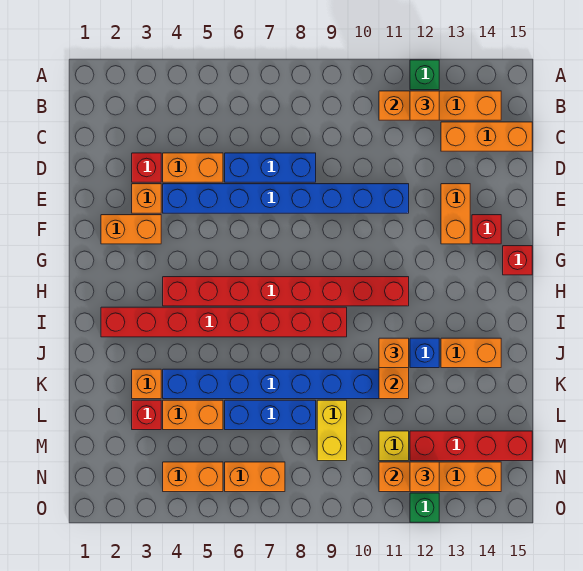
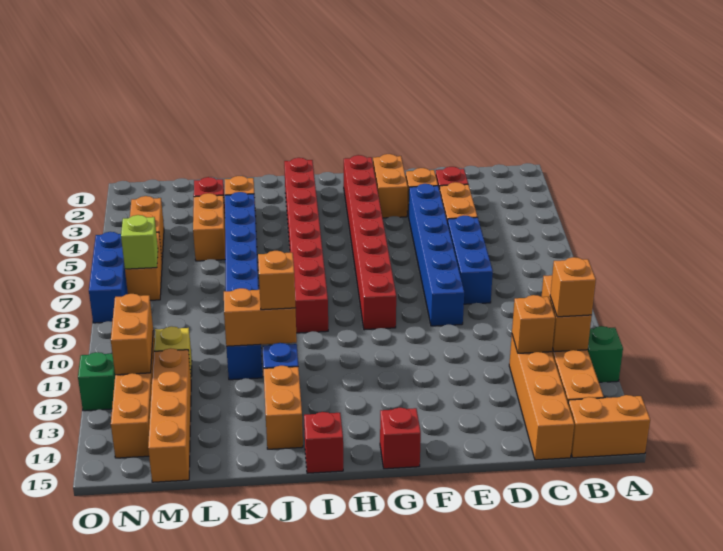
orange 1x3 brick [441,122,532,151] -> orange 1x4 brick [509,335,574,460]
blue 1x8 brick [163,184,409,213] -> blue 1x6 brick [409,184,464,326]
orange 1x2 brick [441,184,470,244] -> orange 1x2 brick moved to [568,395,650,458]
red 1x1 brick [472,215,501,244] -> red 1x1 brick moved to [304,412,343,473]
red 1x8 brick [163,277,409,306] -> red 1x8 brick moved to [344,155,396,330]
blue 1x3 brick [225,400,316,430] -> blue 1x3 brick moved to [89,232,128,323]
yellow 1x2 brick [317,400,347,461] -> none
red 1x4 brick [410,431,532,461] -> orange 1x4 brick [148,348,191,482]
none -> lime 1x1 brick [121,215,158,269]
orange 1x1 brick [410,462,439,492] -> orange 1x1 brick moved to [512,295,555,353]

